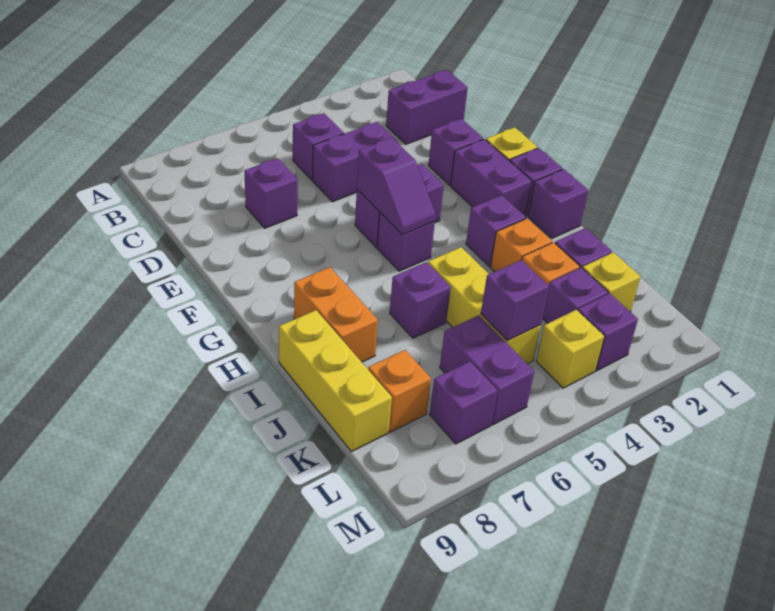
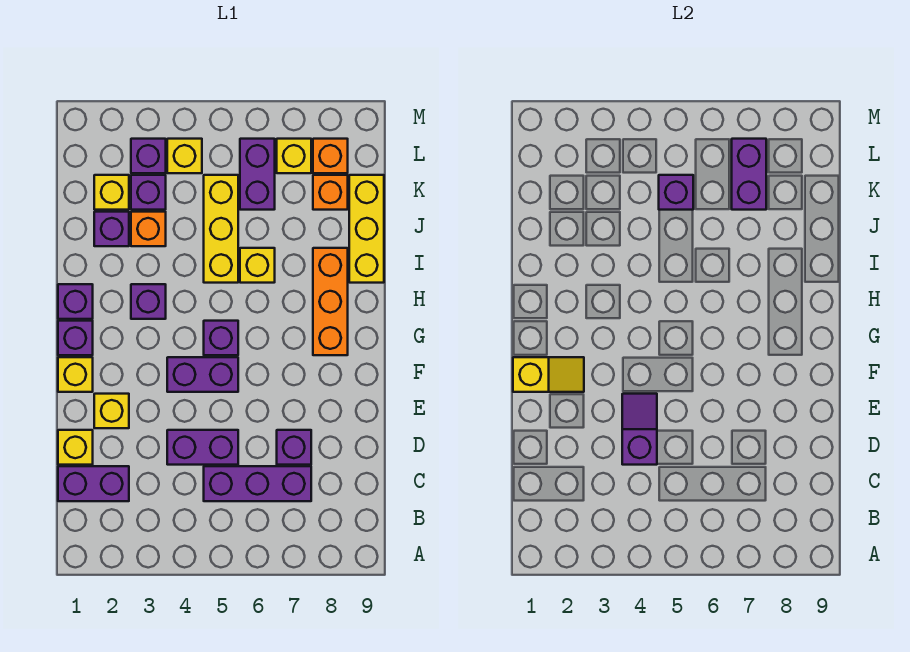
purple 1x1 brick [293,113,344,180] -> purple 1x3 brick [204,466,311,501]
none -> yellow 1x1 brick [58,430,93,465]
purple 1x1 brick [428,119,483,185] -> yellow 1x1 brick [94,394,129,428]
none -> yellow 1x2 slope [513,357,584,392]
purple 1x2 brick [451,139,532,217] -> purple 1x2 brick moved to [732,139,766,210]
purple 1x2 slope [357,138,436,234] -> purple 1x2 slope moved to [622,394,657,465]
orange 1x2 brick [294,267,378,362] -> orange 1x3 brick [313,248,348,355]
orange 1x1 brick [490,218,552,272] -> orange 1x1 brick moved to [313,139,348,173]
purple 1x1 brick [390,262,451,338] -> yellow 1x1 brick [240,248,275,283]
purple 1x1 brick [430,361,497,444] -> yellow 1x1 brick [277,139,311,173]

